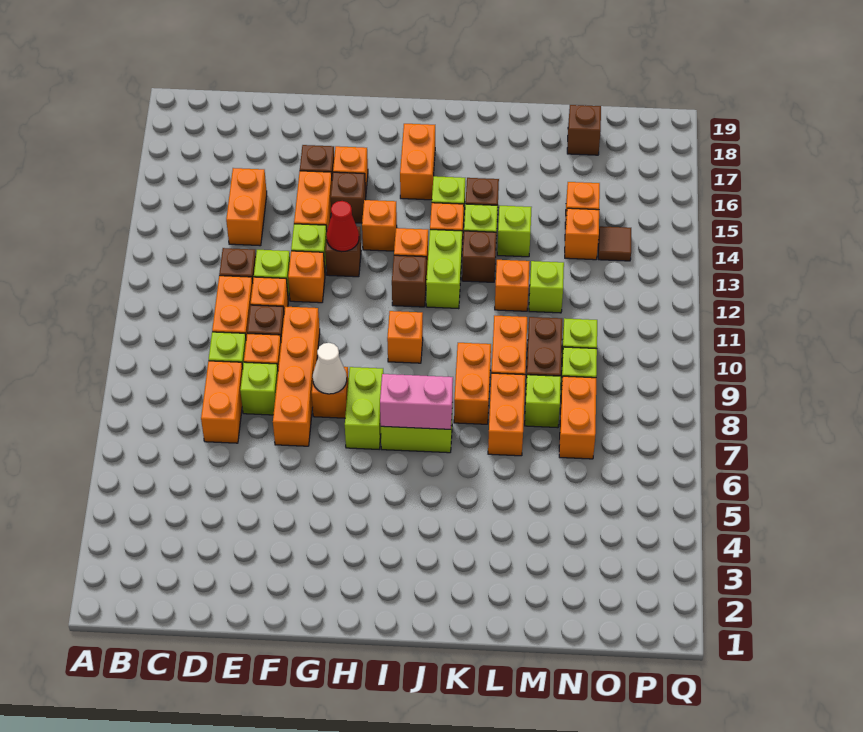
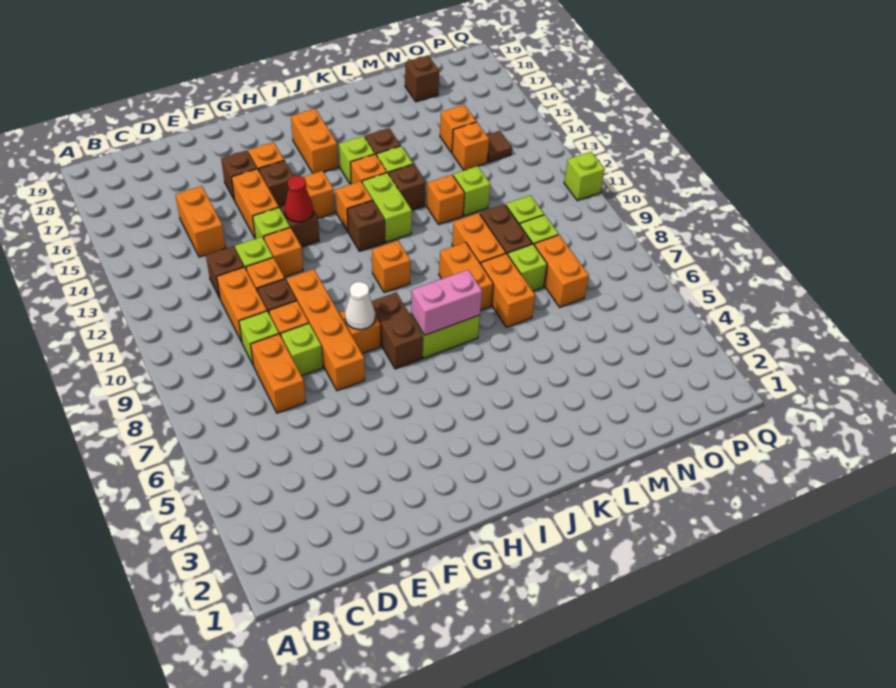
lime 1x2 brick [345,367,384,449] -> brown 1x2 brick [371,293,423,369]
lime 1x1 brick [497,206,532,257] -> lime 1x1 brick moved to [564,152,605,201]

